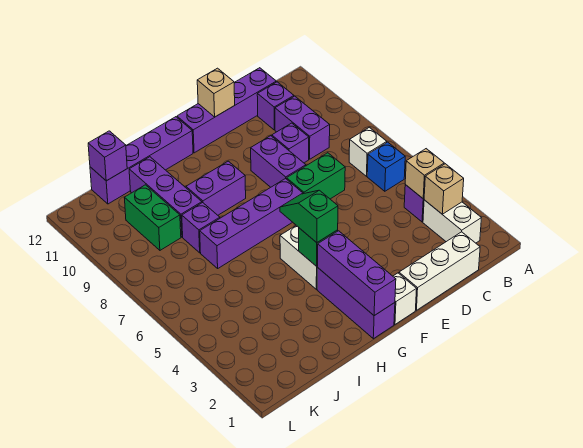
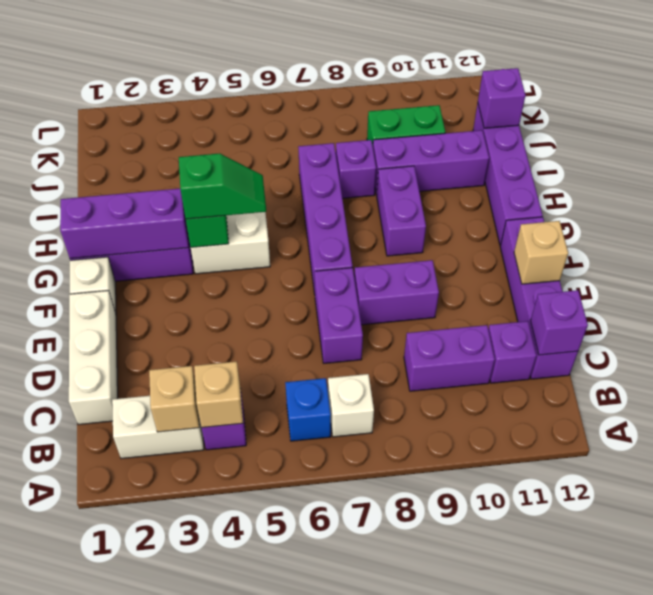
green 1x2 brick [287,153,345,199] -> purple 1x2 brick [314,268,363,363]
purple 1x1 brick [272,123,309,163] -> purple 1x1 brick moved to [531,290,588,355]

